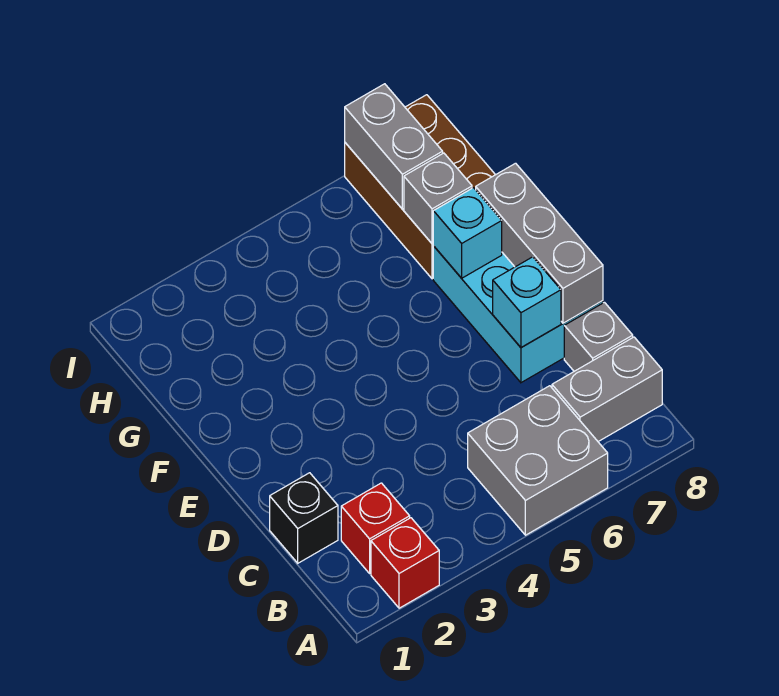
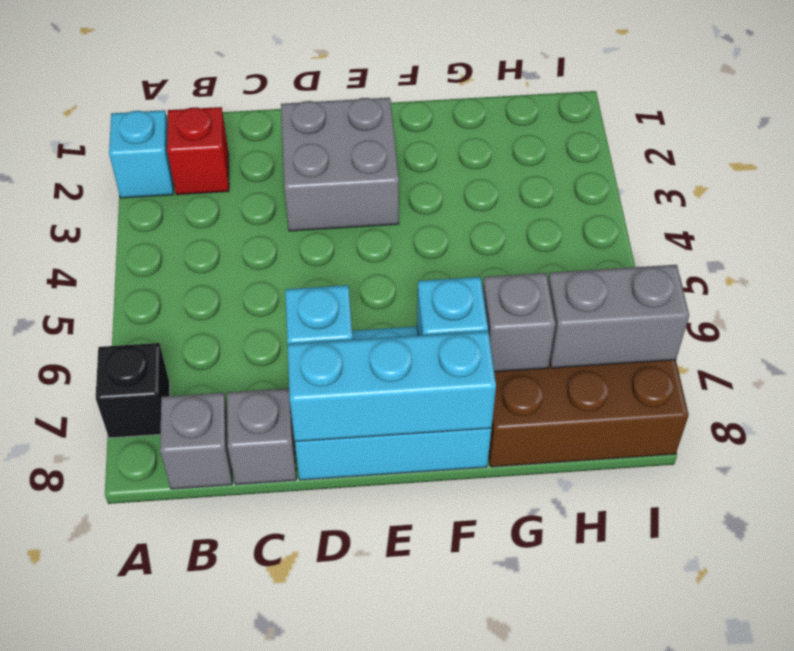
red 1x1 brick [371,518,439,608] -> cyan 1x1 brick [109,110,174,198]
grey 2x2 brick [468,386,608,535] -> grey 2x2 brick moved to [281,98,399,231]
grey 1x2 brick [552,337,662,442] -> grey 1x1 brick [160,393,232,489]
black 1x1 brick [270,473,338,563] -> black 1x1 brick moved to [96,343,170,438]
grey 1x3 brick [476,163,603,323] -> cyan 1x3 brick [288,331,496,442]

